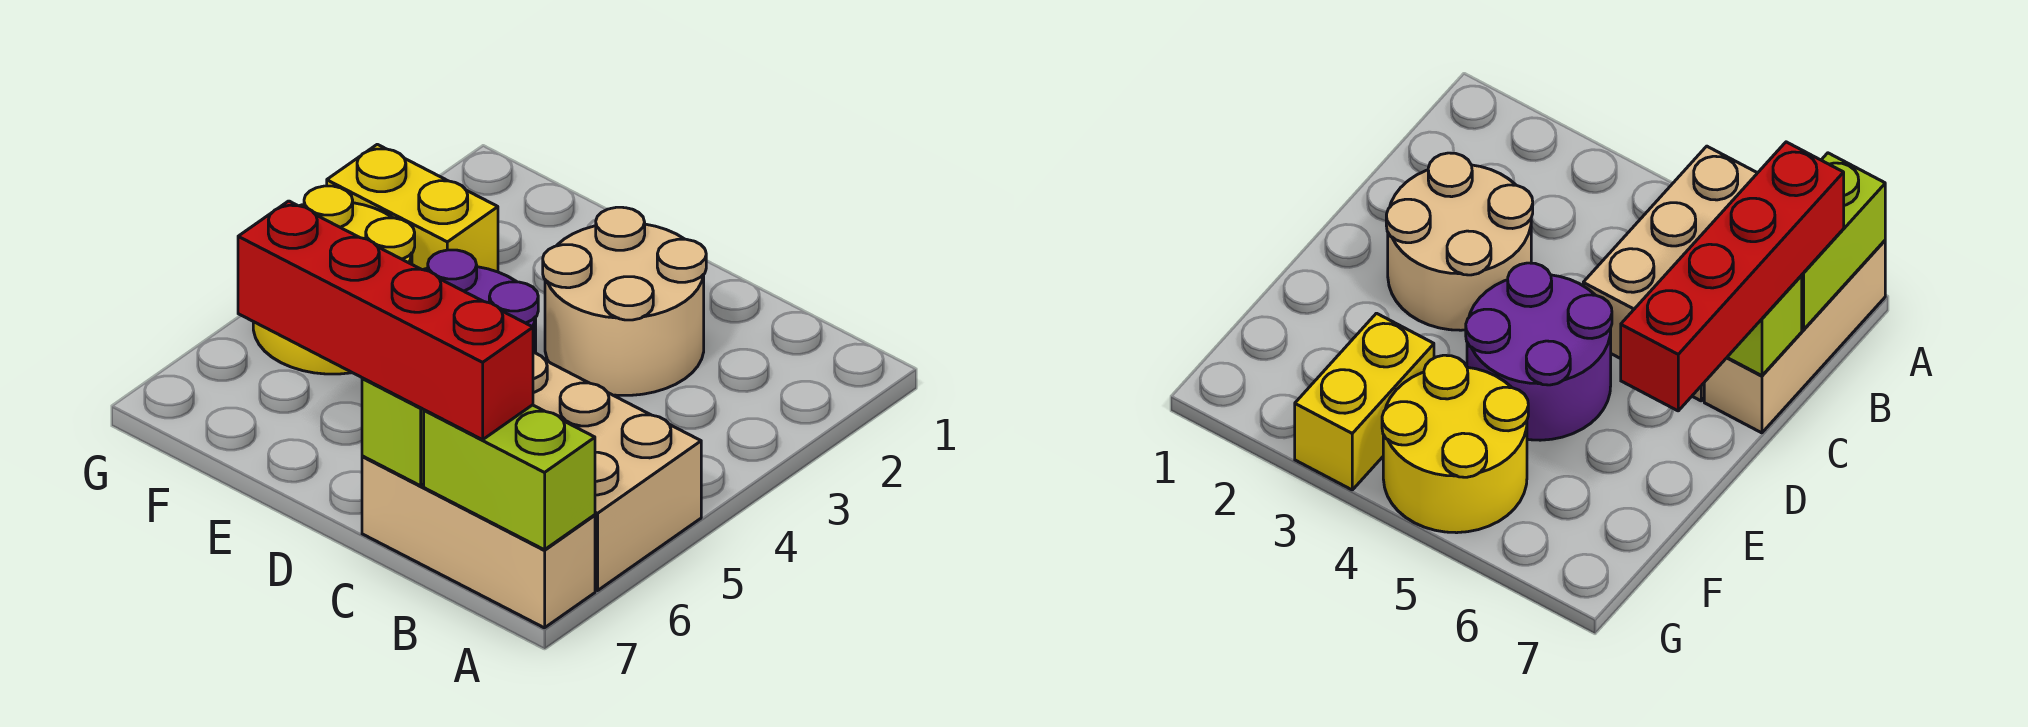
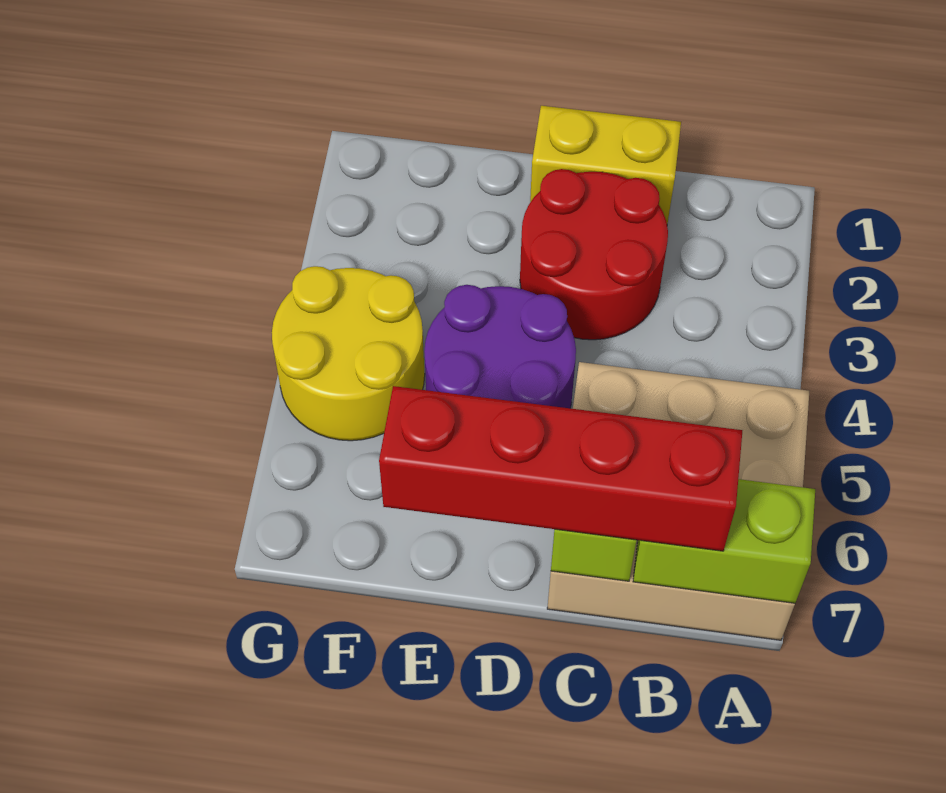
tan 2x2 round brick [543,207,706,395] -> red 2x2 round brick [520,169,668,340]
yellow 1x2 brick [327,144,498,272] -> yellow 1x2 brick moved to [530,106,681,224]

